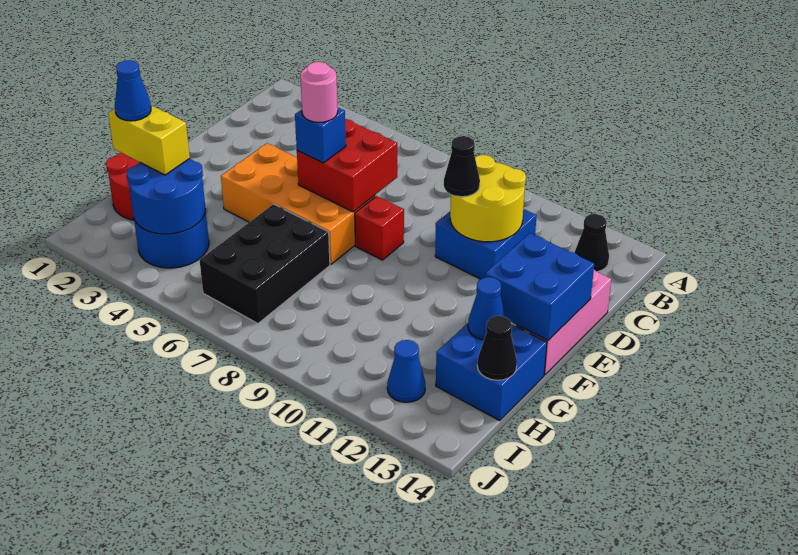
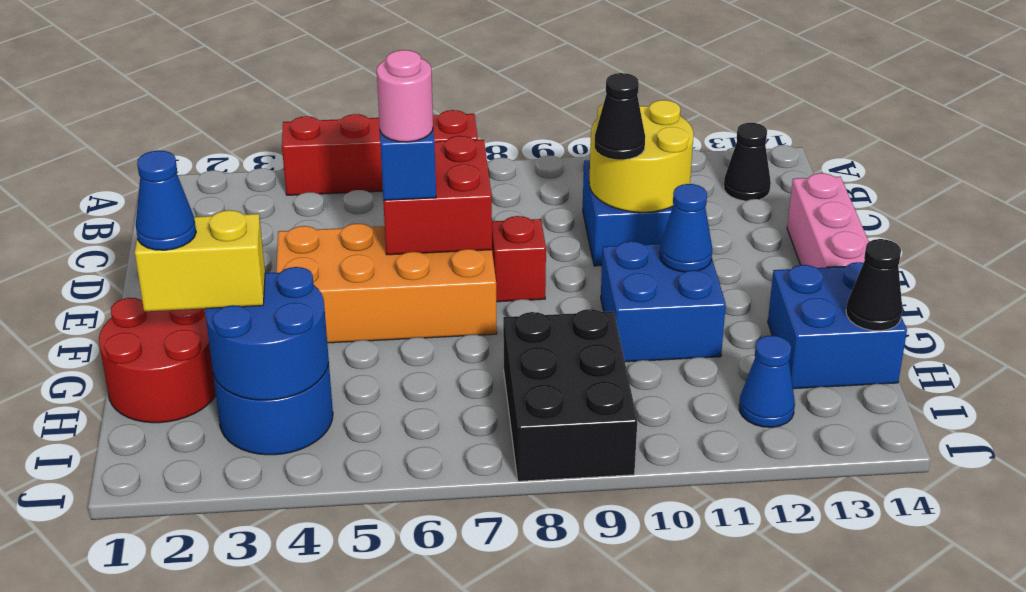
none -> red 1x4 brick [282,110,478,195]
blue 2x2 brick [485,233,594,340] -> blue 2x2 brick moved to [601,241,726,362]
black 2x3 brick [200,204,330,324] -> black 2x3 brick moved to [503,309,637,481]
blue 1x1 cone [468,277,505,340] -> blue 1x1 cone moved to [660,184,712,272]

